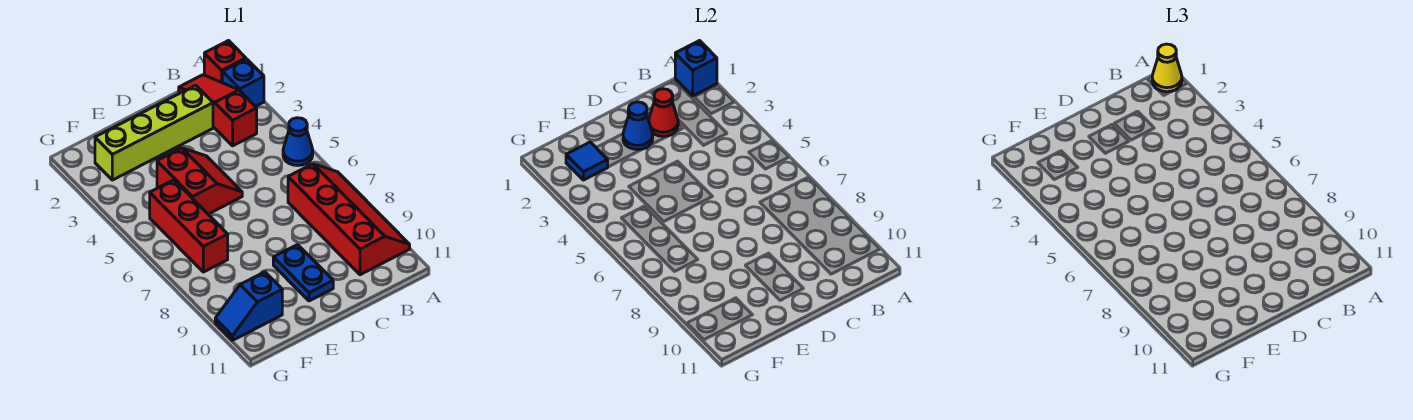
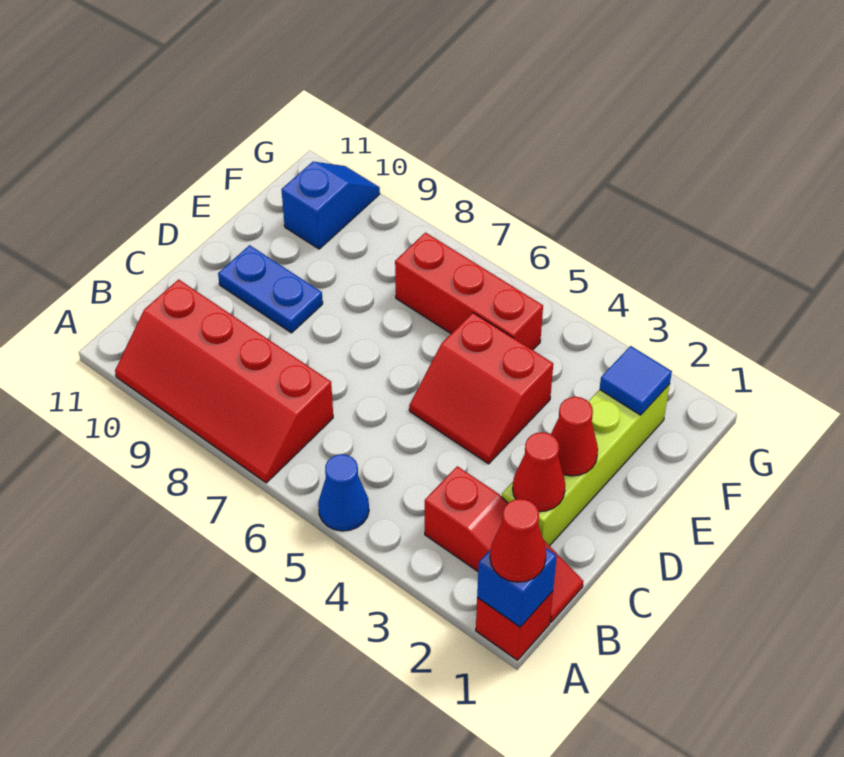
yellow 1x1 cone [1152,44,1182,92] -> red 1x1 cone [490,499,546,582]
blue 1x1 brick [222,59,264,107] -> none
blue 1x1 cone [623,102,653,150] -> red 1x1 cone [551,397,598,476]

